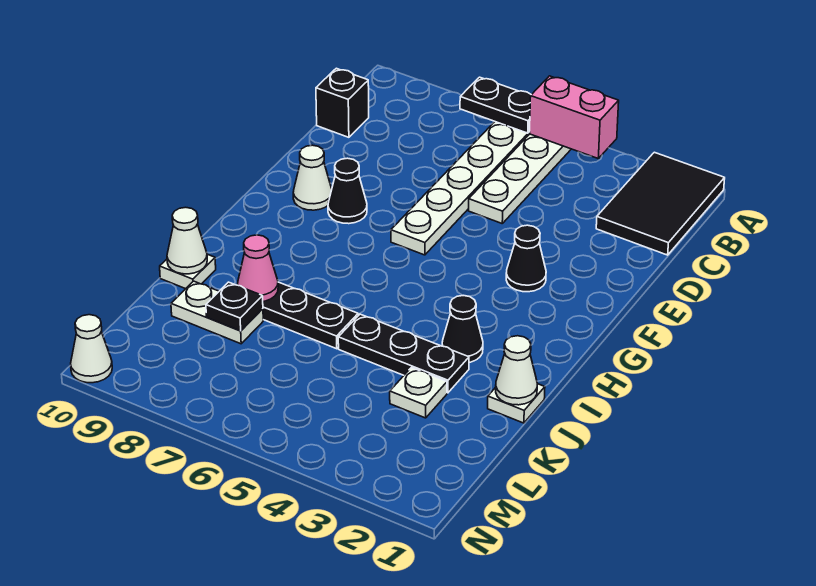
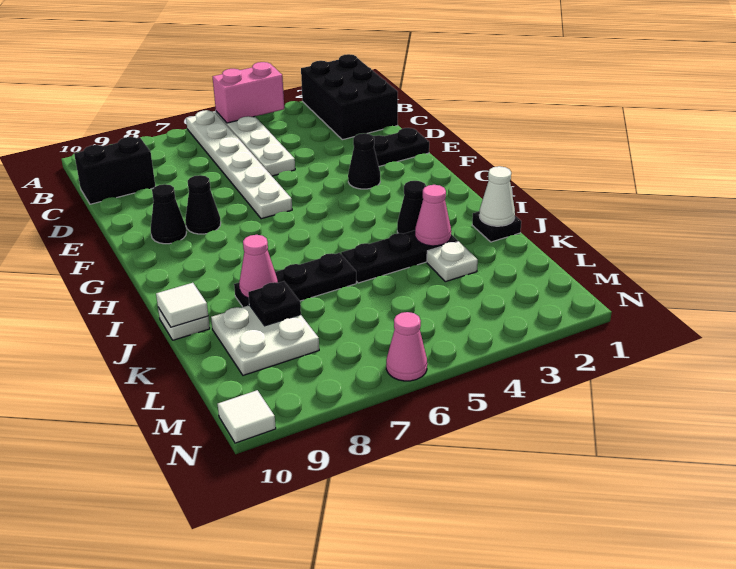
black 2x3 tile [596,152,725,255] -> black 2x3 brick [301,54,398,140]
black 1x2 plate [460,77,531,133] -> black 1x2 plate moved to [373,128,429,166]
black 1x1 brick [316,68,369,137] -> black 1x2 brick [74,137,155,204]
white 1x1 cone [293,145,332,210] -> black 1x1 cone [151,184,187,244]
white 1x1 plate [488,384,545,423] -> black 1x1 plate [472,211,521,242]
none -> pink 1x1 cone [415,185,451,246]
white 1x1 cone [167,207,207,274] -> white 1x1 tile [156,283,208,327]
white 1x2 plate [171,281,263,344] -> white 2x2 plate [211,305,319,375]
none -> pink 1x1 cone [386,312,427,381]
white 1x1 cone [71,315,112,383] -> white 1x1 tile [218,390,276,443]

